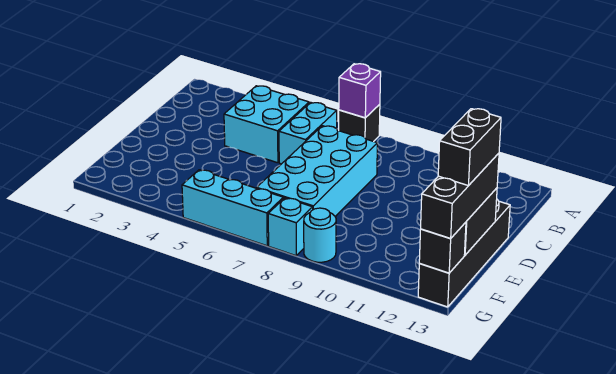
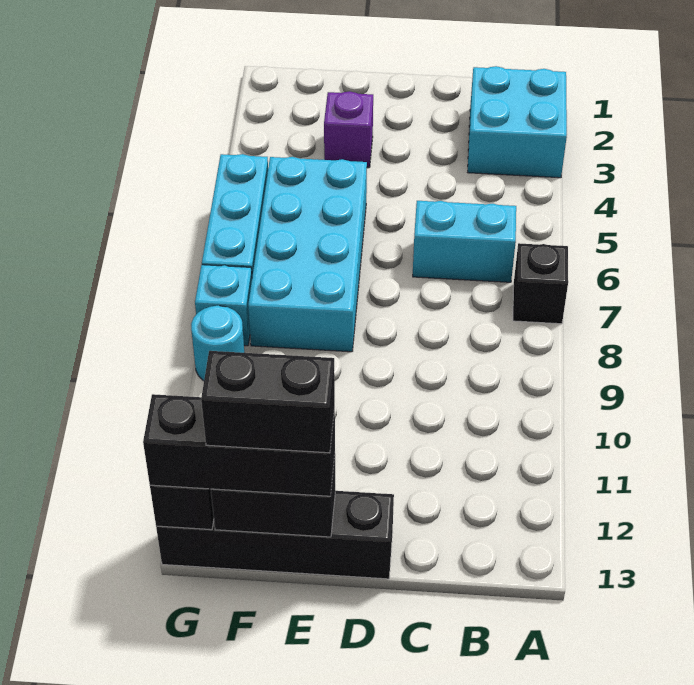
purple 1x1 brick [339,64,381,118] -> purple 1x1 brick moved to [324,91,373,168]
cyan 2x2 brick [224,86,309,163] -> cyan 2x2 brick moved to [468,66,567,178]
cyan 2x4 brick [257,126,377,217] -> cyan 2x4 brick turned to [248,157,367,352]

